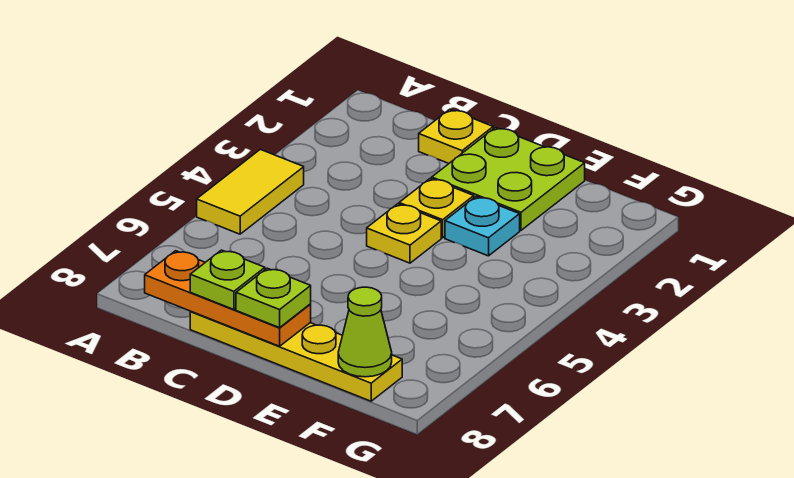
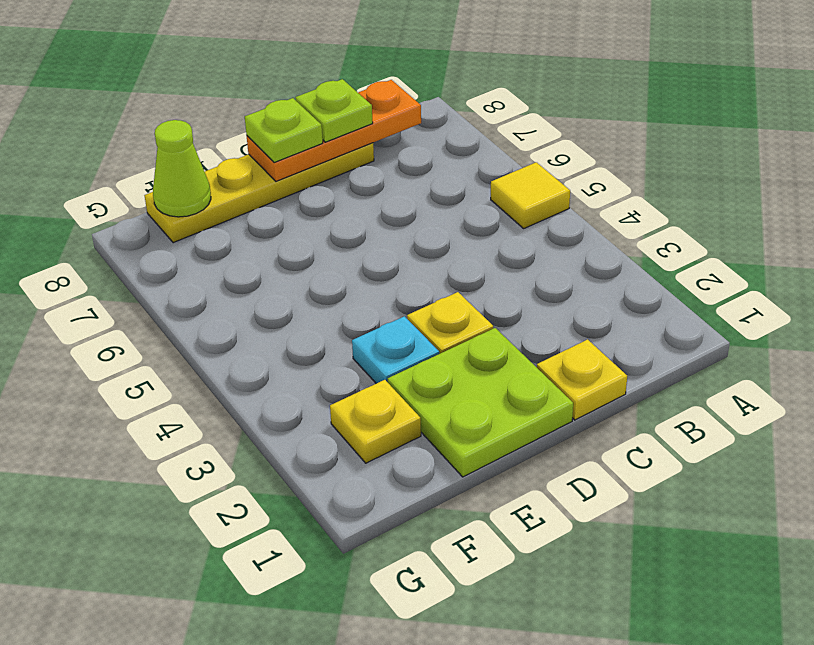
yellow 1x2 tile [197,149,304,234] -> yellow 1x1 tile [491,162,570,228]
yellow 1x1 plate [367,204,441,263] -> yellow 1x1 plate moved to [330,380,421,463]

